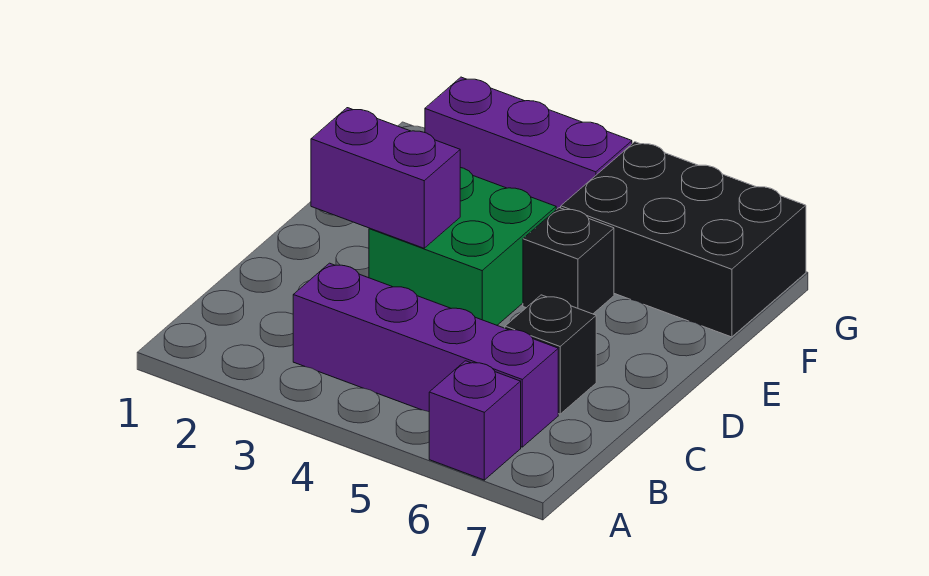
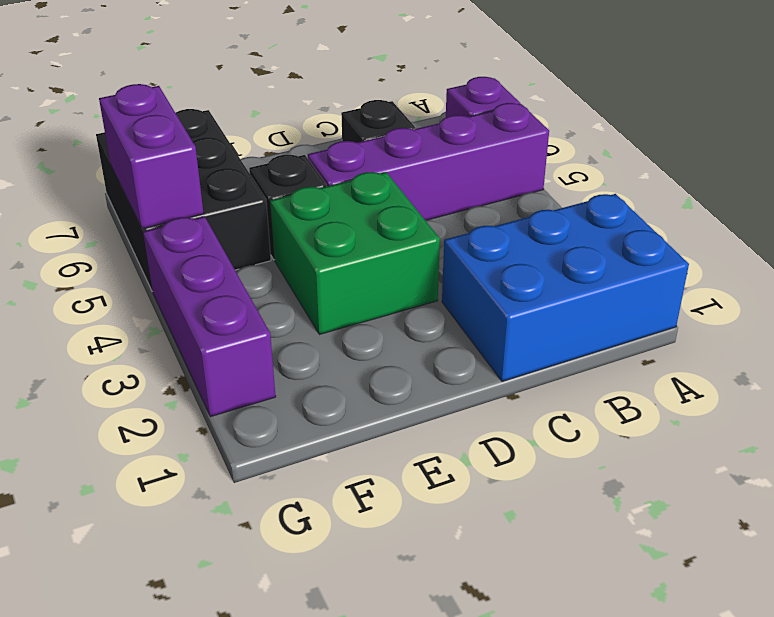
none -> blue 2x3 brick [442,194,689,381]
purple 1x4 brick [293,263,558,447] -> purple 1x4 brick turned to [308,103,549,220]
purple 1x2 brick [311,108,460,248] -> purple 1x2 brick moved to [99,84,204,229]

